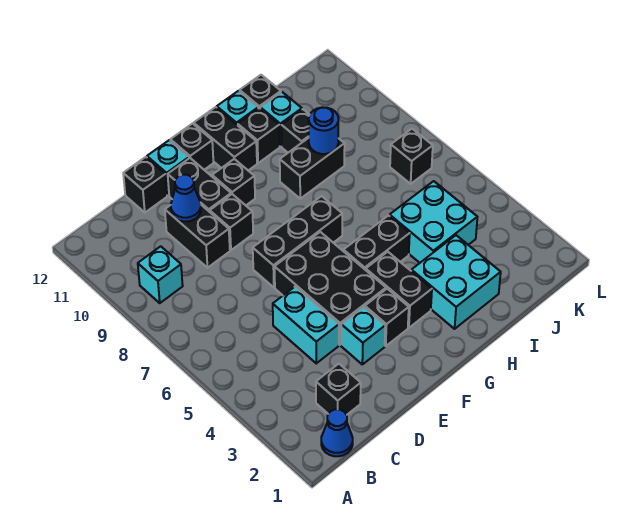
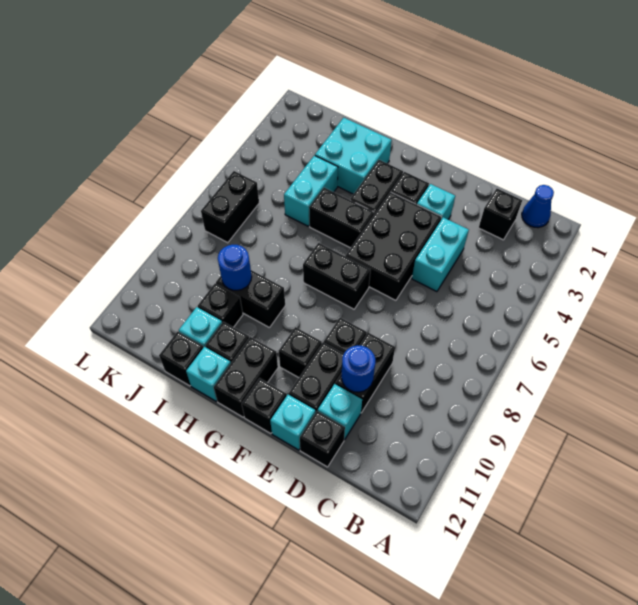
cyan 1x1 brick [138,246,183,303] -> cyan 1x1 brick moved to [318,384,362,439]
blue 1x1 cone [171,175,201,221] -> blue 1x1 round brick [341,345,375,392]
black 1x3 brick [253,196,342,287] -> black 1x2 brick [303,243,370,309]
cyan 2x2 brick [390,181,477,263] -> cyan 1x2 brick [284,155,338,226]
black 1x1 brick [390,129,433,184] -> black 1x2 brick [201,171,259,243]

